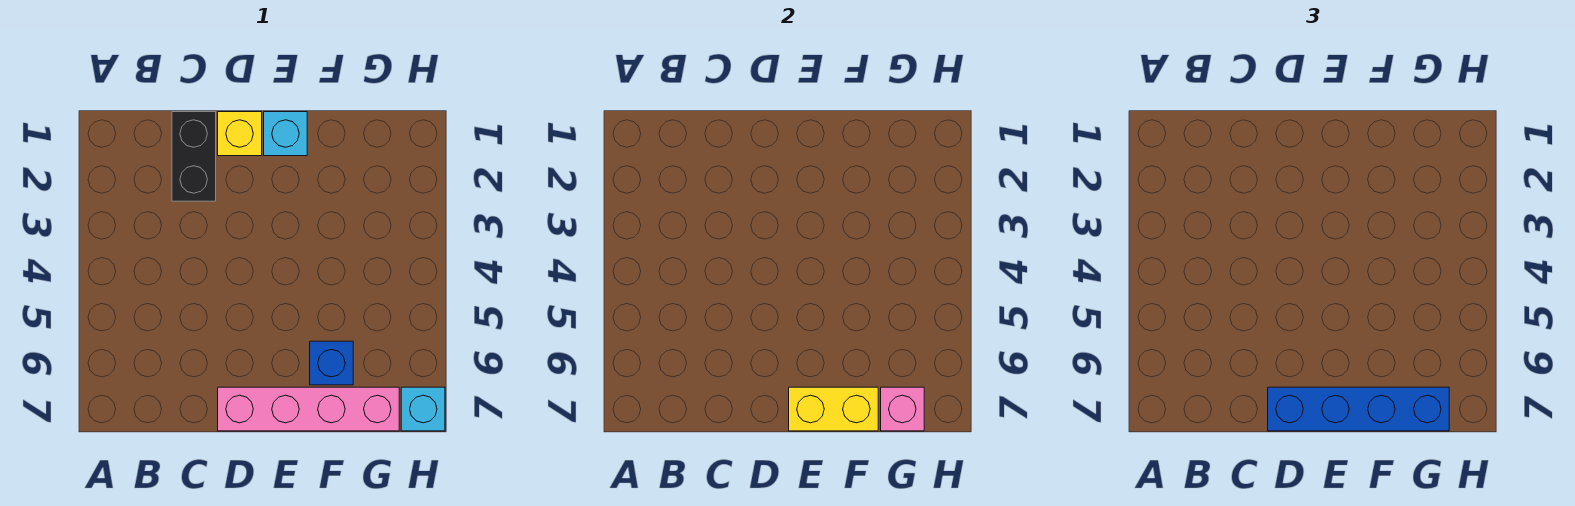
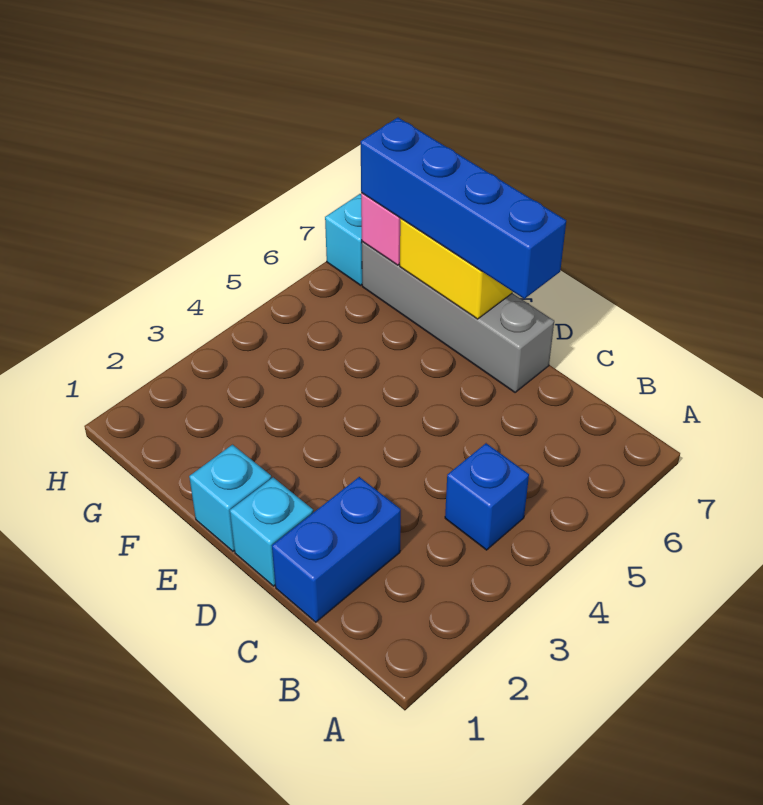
black 1x2 brick [172,112,216,201] -> blue 1x2 brick [272,477,401,622]
yellow 1x1 brick [218,112,262,156] -> cyan 1x1 brick [230,477,313,586]
pink 1x4 brick [218,387,399,431] -> grey 1x4 brick [362,242,554,393]
blue 1x1 brick [310,341,353,385] -> blue 1x1 brick moved to [445,443,529,550]

